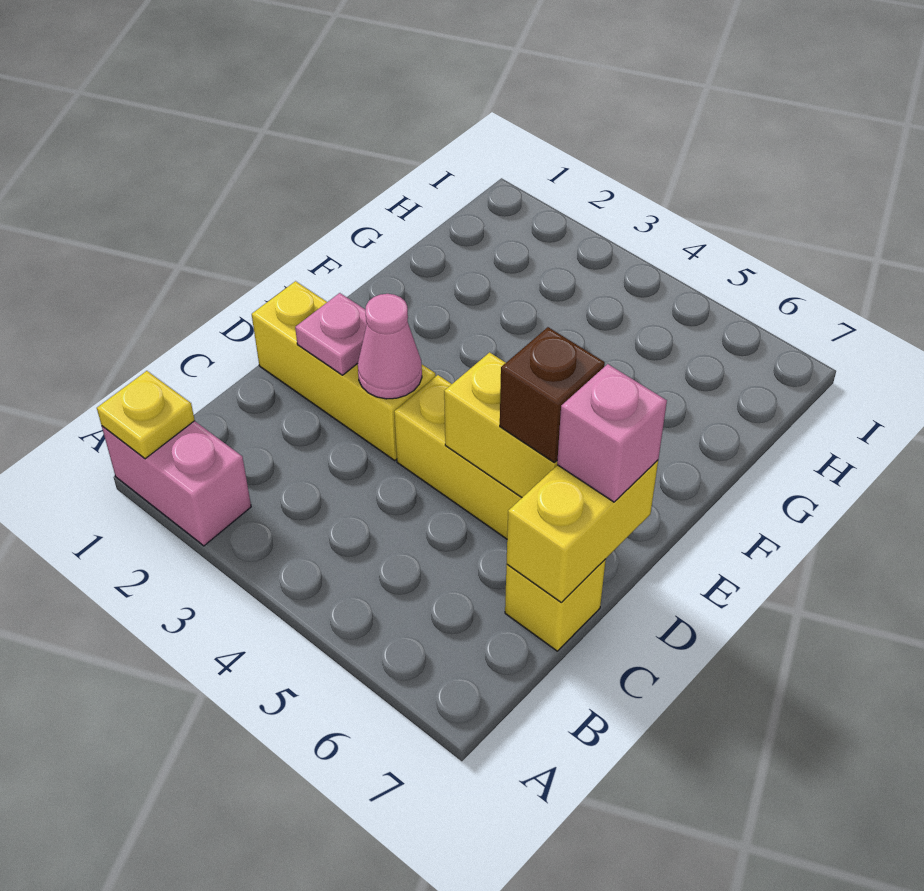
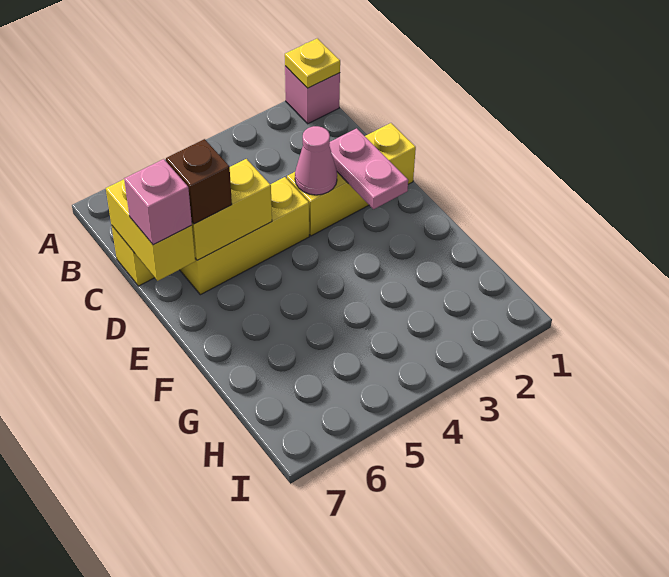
pink 1x2 brick [102,421,251,546] -> pink 1x1 brick [285,66,340,124]
pink 1x1 plate [295,293,367,375] -> pink 1x2 plate [329,128,408,209]

